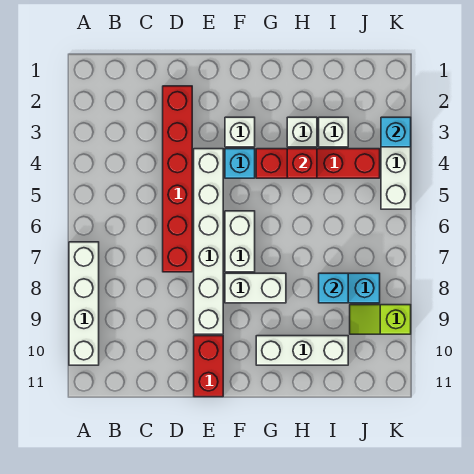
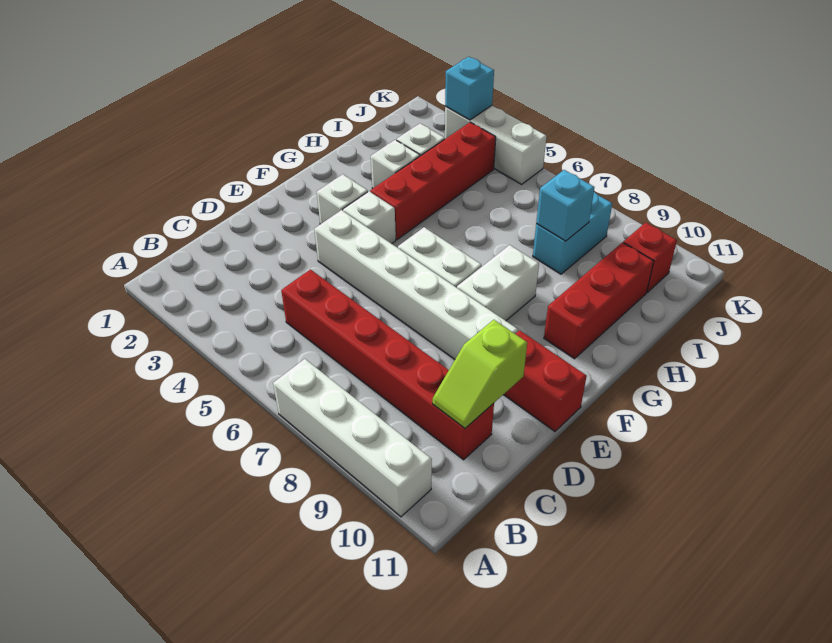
red 1x6 brick [163,86,192,272] -> red 1x6 brick moved to [281,269,494,460]
cyan 1x1 brick [225,149,255,178] -> white 1x1 brick [343,191,396,244]
white 1x3 brick [256,336,348,365] -> red 1x3 brick [544,242,654,359]
red 1x1 brick [287,149,317,178] -> red 1x1 brick moved to [623,223,677,292]
lime 1x2 slope [350,305,411,334] -> lime 1x2 slope moved to [433,320,527,428]

